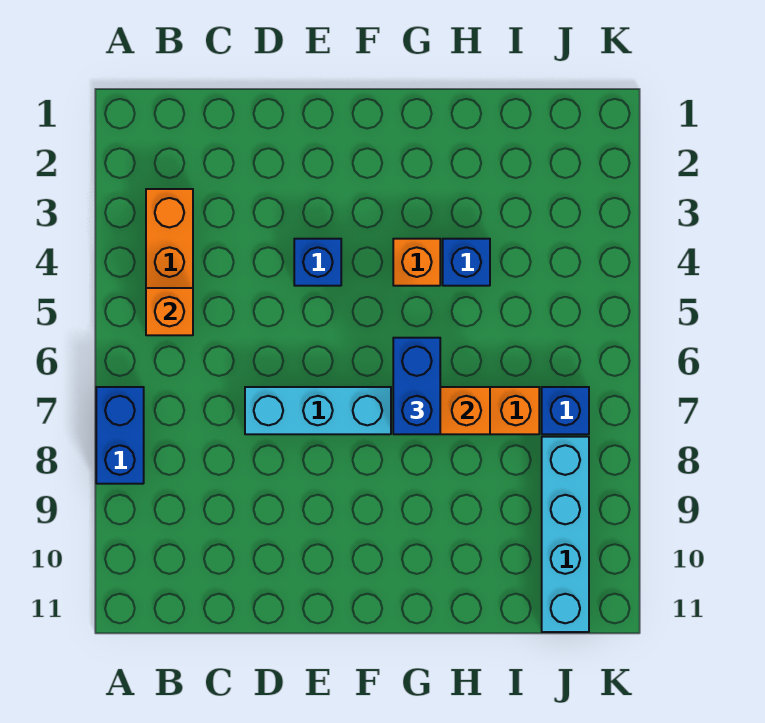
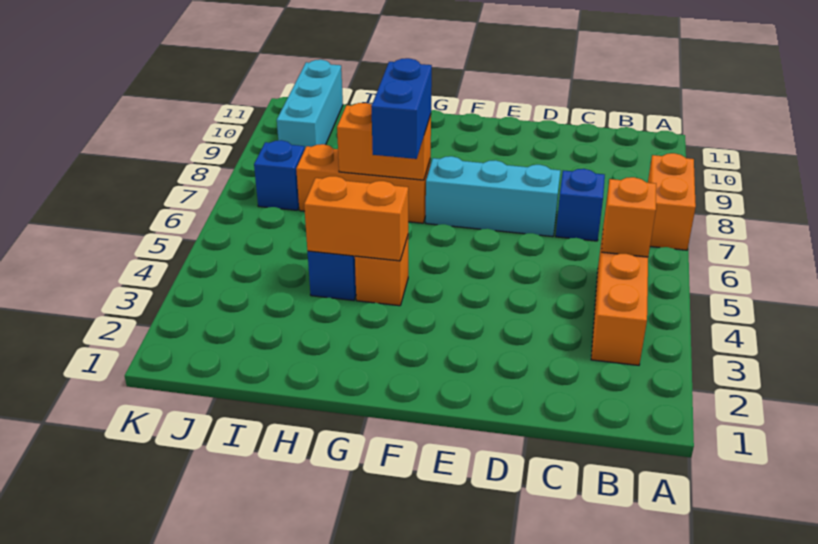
blue 1x2 brick [96,387,144,484] -> orange 1x2 brick [648,153,696,250]
blue 1x1 brick [294,239,341,286] -> blue 1x1 brick moved to [556,169,605,241]
none -> orange 1x2 brick [304,176,408,261]
cyan 1x4 brick [542,437,589,632] -> cyan 1x3 brick [277,60,343,148]

